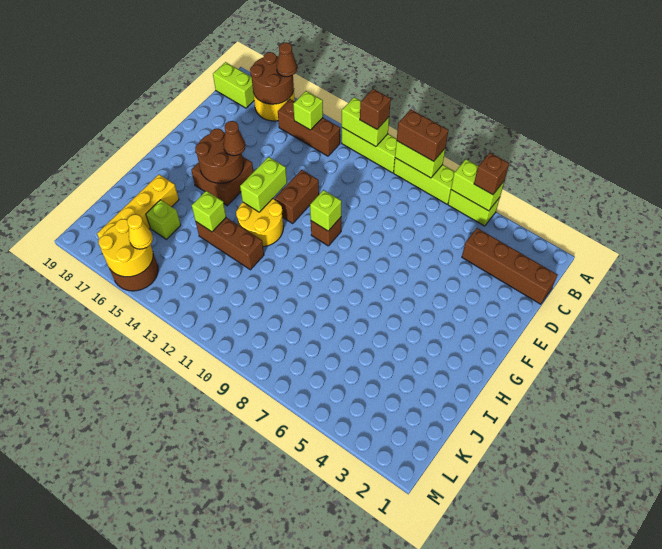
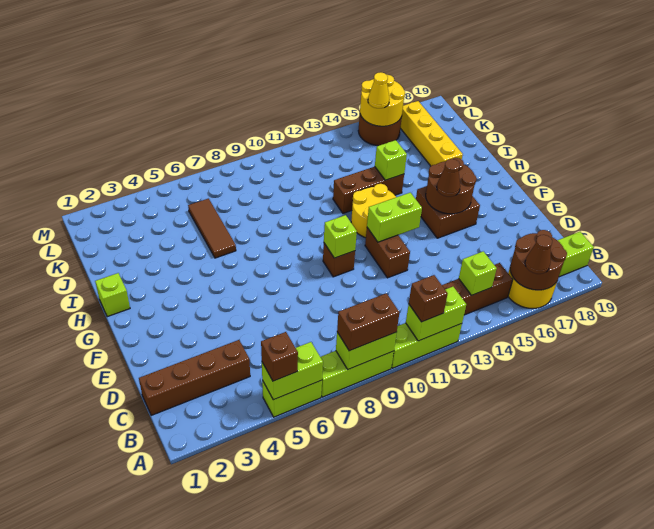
lime 1x2 brick [240,157,287,212] -> lime 1x2 brick turned to [367,193,422,242]
none -> brown 1x3 tile [188,199,236,258]
lime 1x1 brick [146,200,181,239] -> lime 1x1 brick moved to [95,273,130,317]

